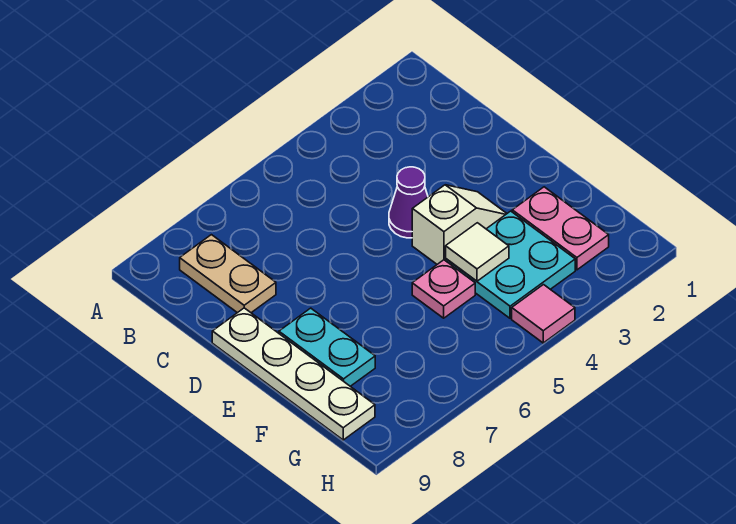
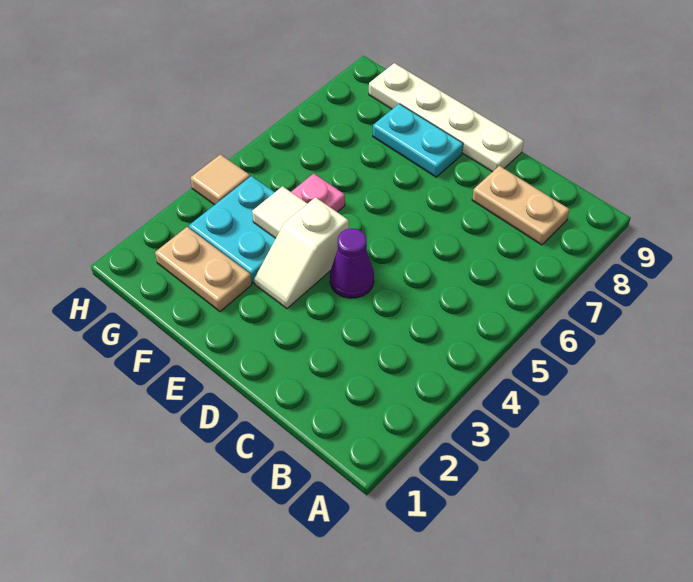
pink 1x2 plate [512,187,609,270] -> tan 1x2 plate [155,227,252,312]
pink 1x1 tile [512,285,575,343] -> tan 1x1 tile [191,154,250,205]

